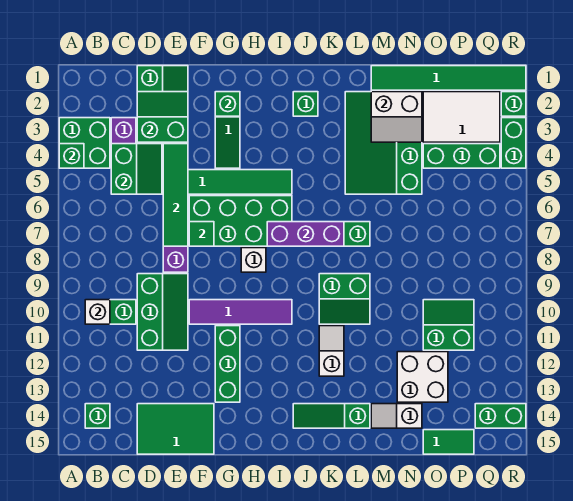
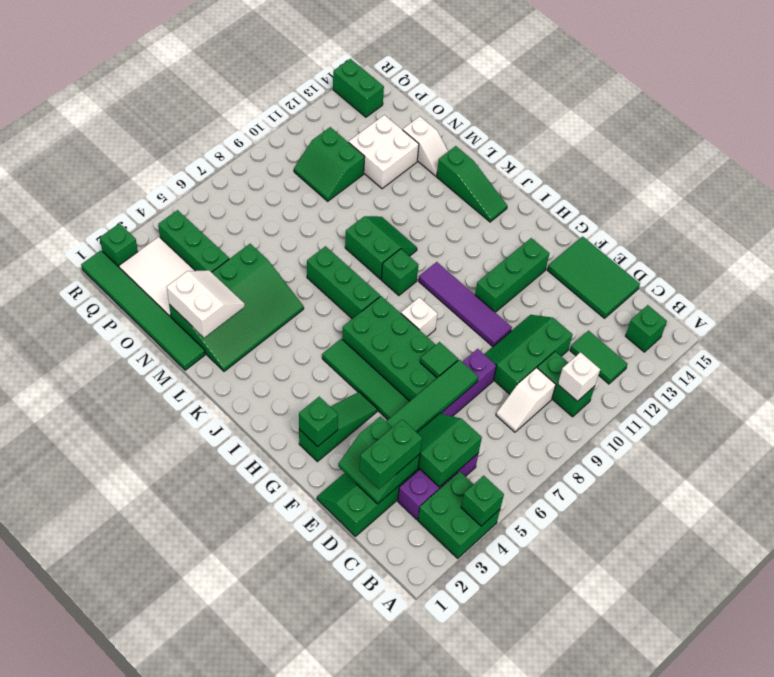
purple 1x3 brick [267,222,344,246] -> none
green 1x1 brick [293,92,318,116] -> green 1x1 brick moved to [381,249,418,296]
white 1x2 slope [319,326,344,376] -> white 1x2 slope moved to [496,368,556,432]
green 1x2 tile [423,430,474,454] -> green 1x2 tile moved to [570,331,628,384]
green 1x2 brick [501,118,526,168] -> green 1x2 brick moved to [359,419,422,489]

